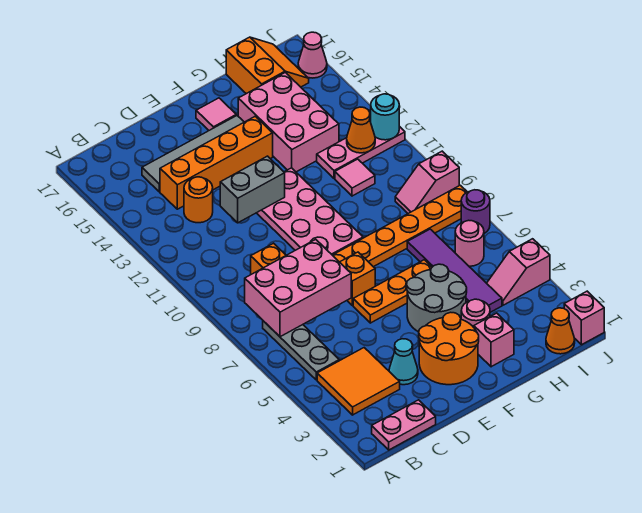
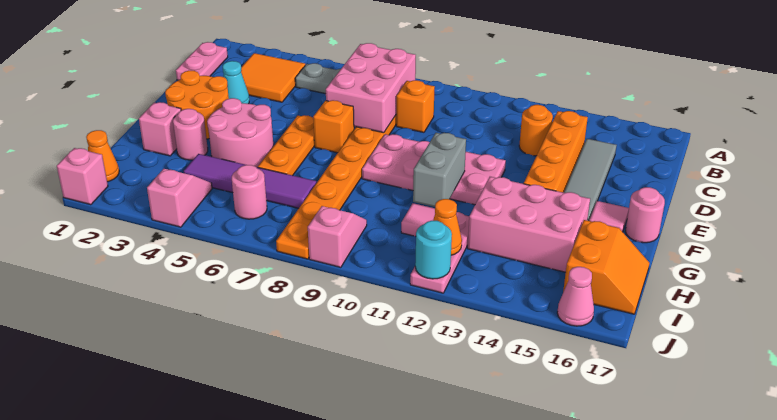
grey 1x2 brick [220,156,285,223] -> grey 1x2 brick moved to [413,133,466,207]
grey 2x2 round brick [407,264,467,332] -> pink 2x2 round brick [207,98,273,167]
none -> pink 1x1 round brick [626,187,665,243]
orange 2x2 slope [226,37,309,94] -> orange 2x2 slope turned to [563,220,649,314]
purple 1x1 round brick [461,190,490,233] -> none

